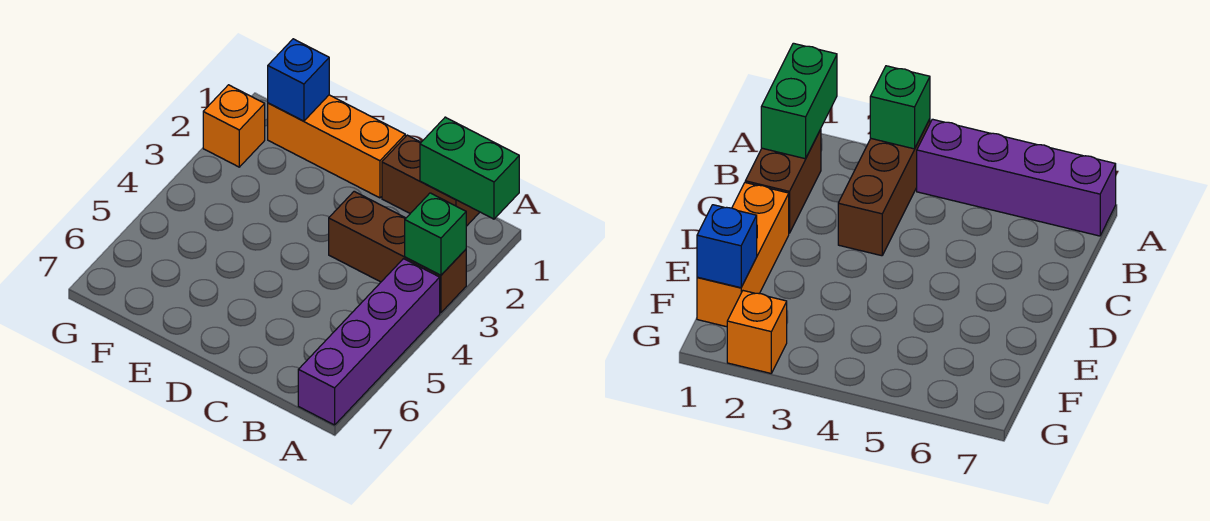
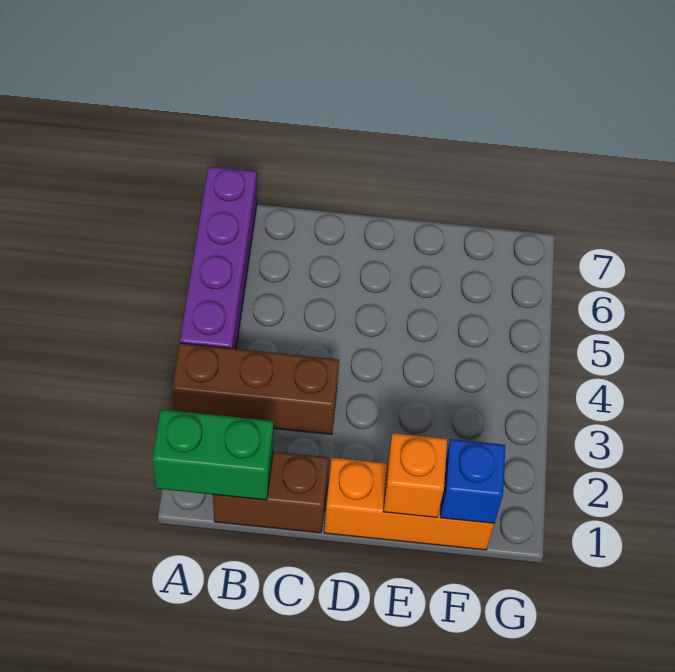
green 1x1 brick [405,193,466,275] -> none
orange 1x1 brick [203,85,265,167] -> orange 1x1 brick moved to [383,433,447,518]

